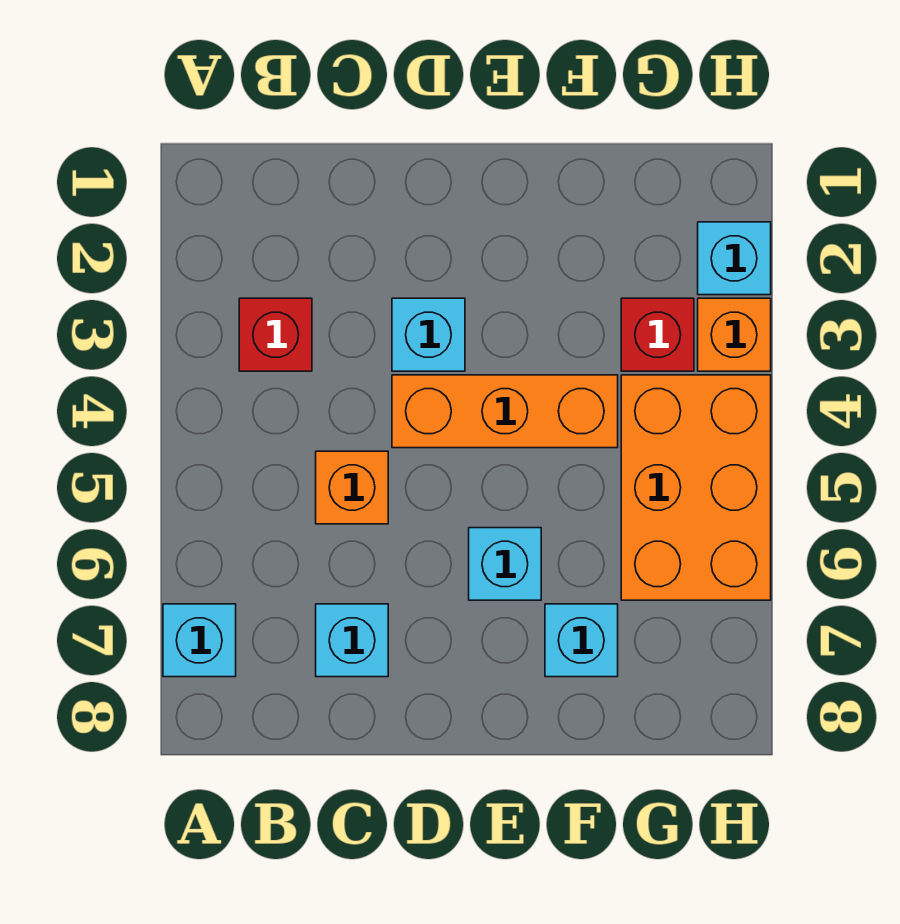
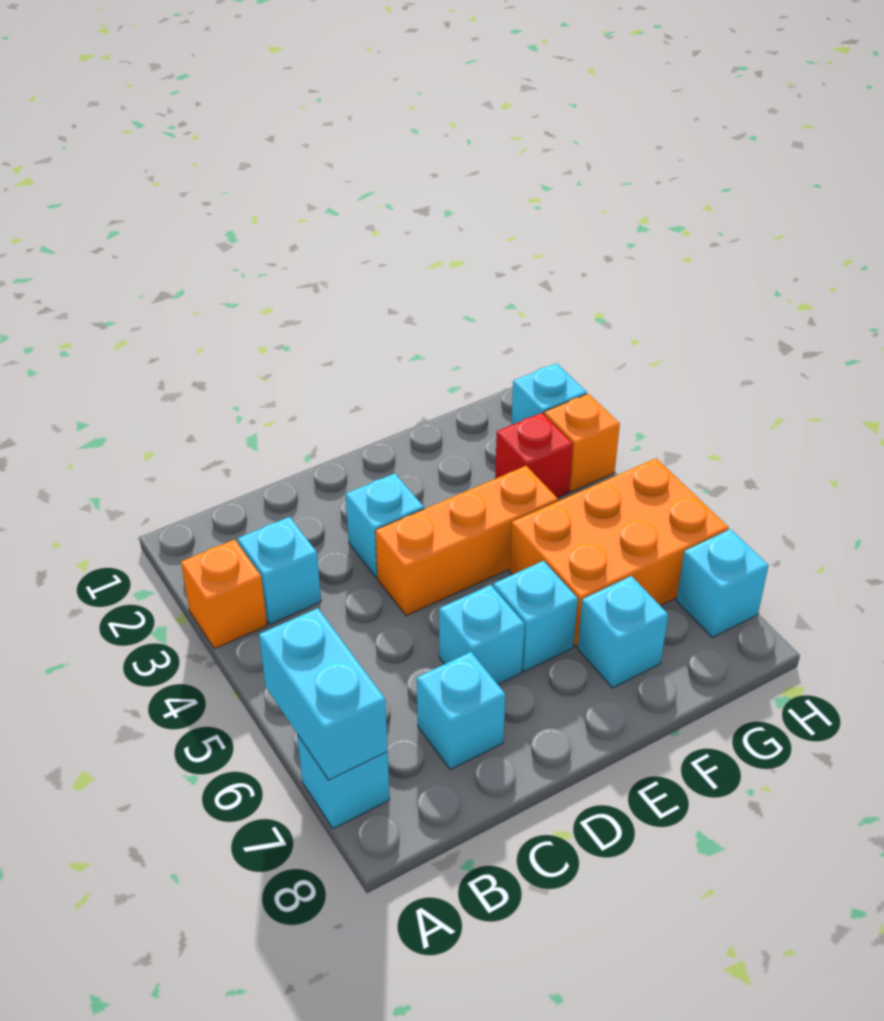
none -> cyan 1x2 brick [259,608,388,780]
red 1x1 brick [239,298,312,371] -> cyan 1x1 brick [238,517,321,624]
orange 1x1 brick [316,451,388,524] -> orange 1x1 brick moved to [181,539,267,649]
none -> cyan 1x1 brick [439,585,524,684]
orange 2x3 brick [621,375,771,600] -> orange 2x3 brick turned to [510,458,729,646]
none -> cyan 1x1 brick [676,529,769,638]

